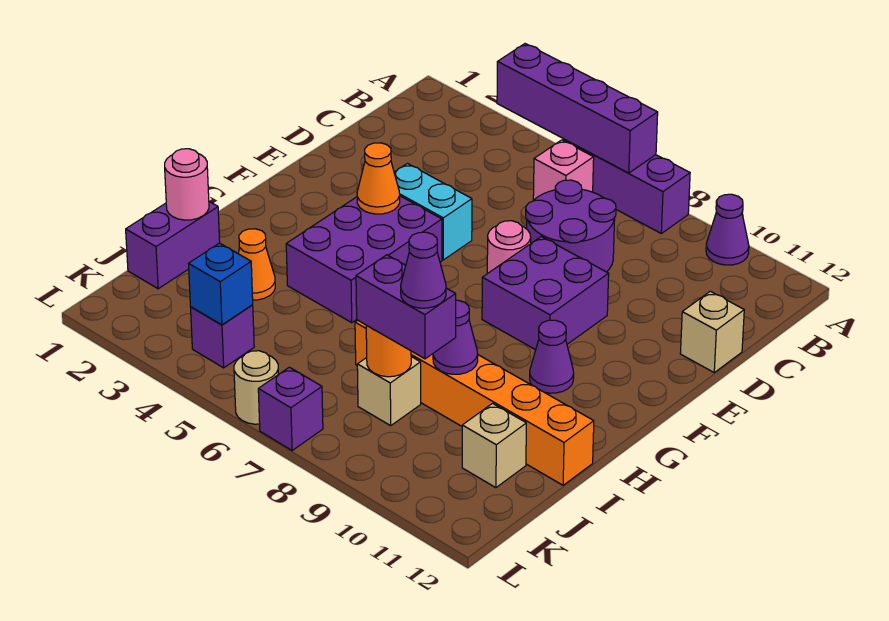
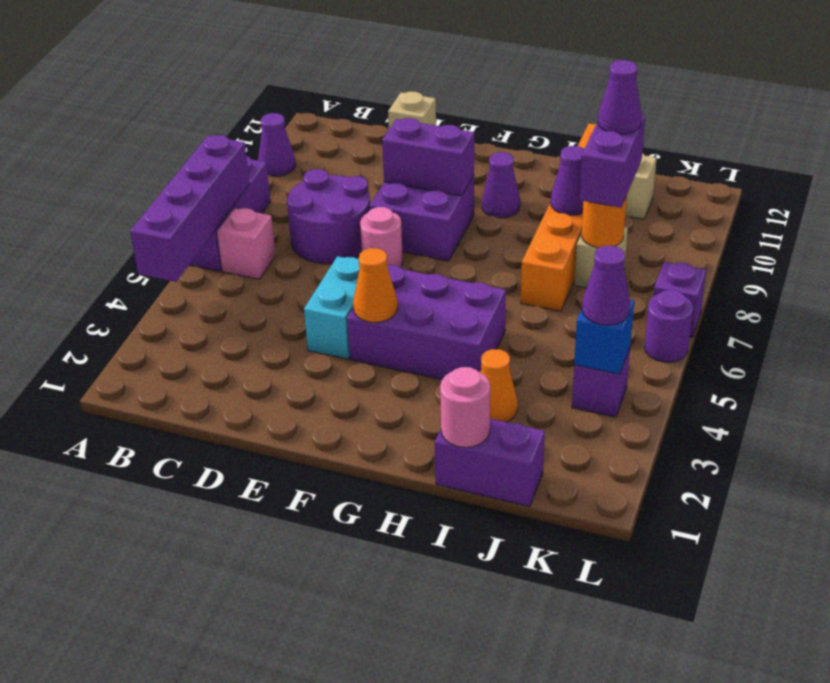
none -> purple 1x2 brick [382,118,474,196]
none -> purple 1x1 cone [582,246,630,325]
tan 1x1 round brick [234,351,278,424] -> purple 1x1 round brick [645,290,693,362]

